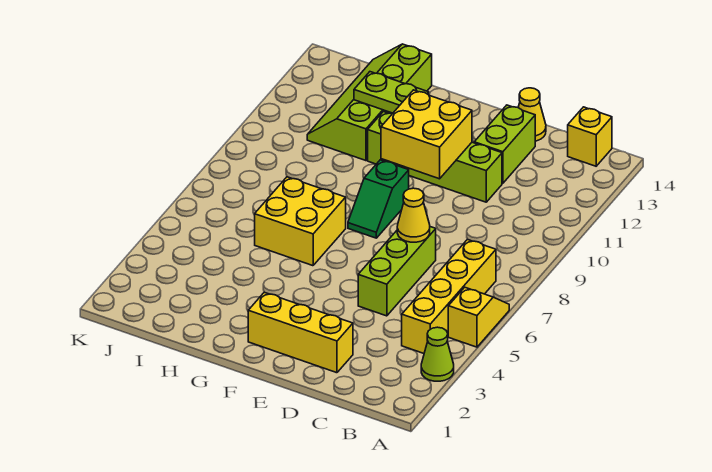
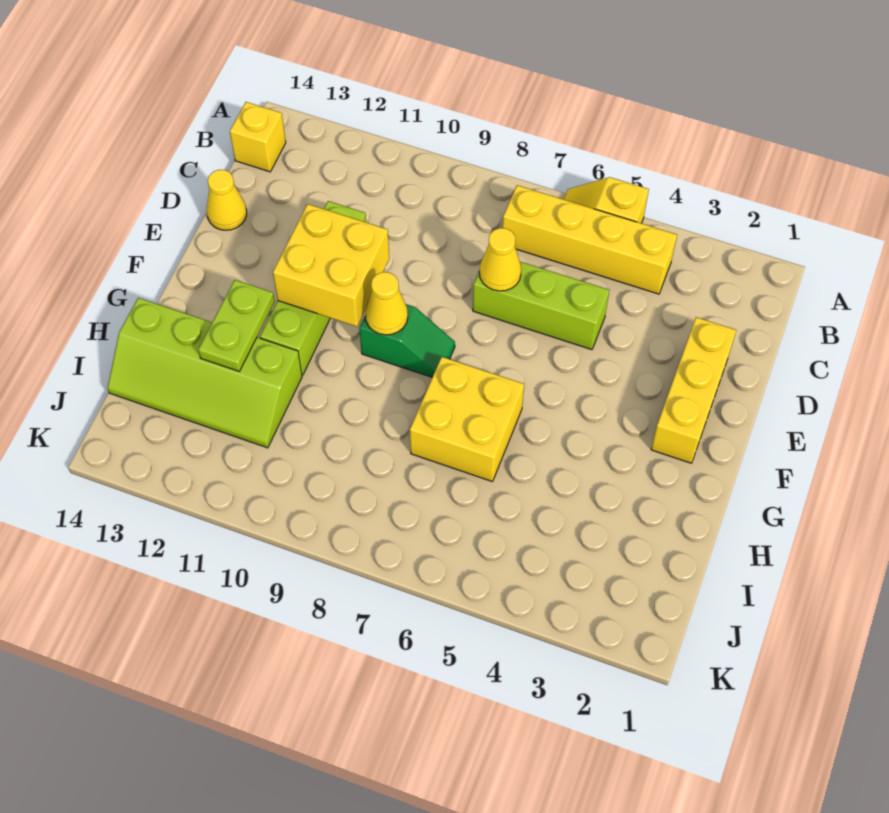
lime 1x1 cone [421,327,454,381] -> none
lime 1x2 brick [474,105,535,183] -> none
none -> yellow 1x1 cone [365,272,408,335]

